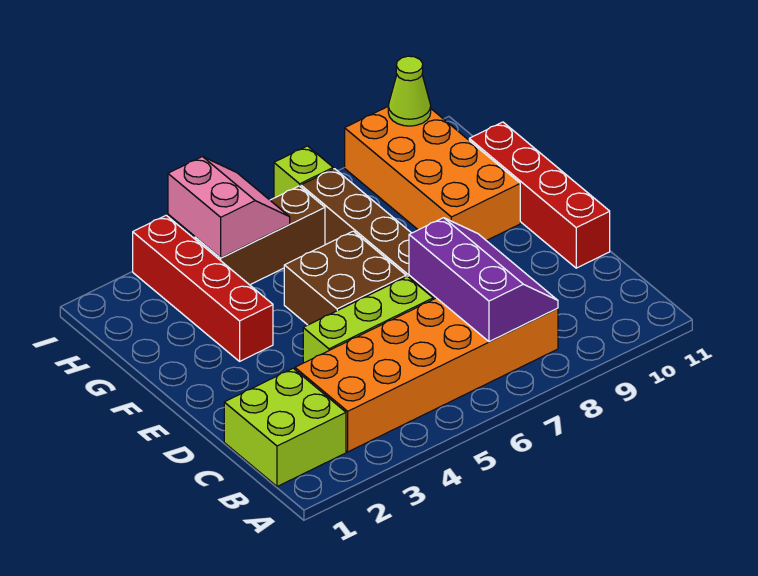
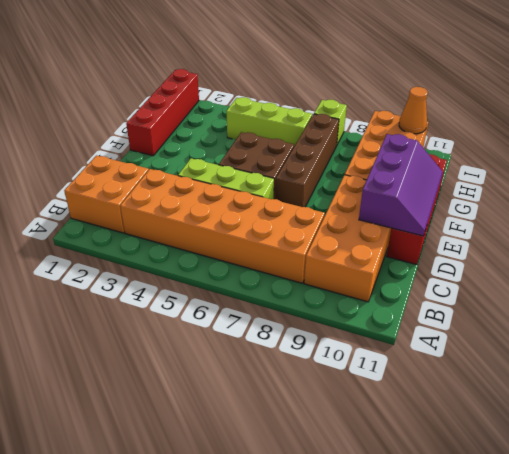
lime 2x2 brick [224,368,346,487] -> orange 2x2 brick [64,156,149,233]
purple 2x3 slope [409,218,558,342] -> purple 2x3 slope moved to [359,134,443,236]
none -> orange 2x4 brick [304,175,391,302]
red 1x4 brick [133,215,273,361] -> red 1x4 brick moved to [126,69,199,156]
brown 1x3 brick [195,186,325,285] -> lime 1x3 brick [226,97,312,146]
pink 2x2 slope [168,157,290,258] -> none
lime 1x1 cone [388,56,431,126] -> orange 1x1 cone [399,87,428,134]

